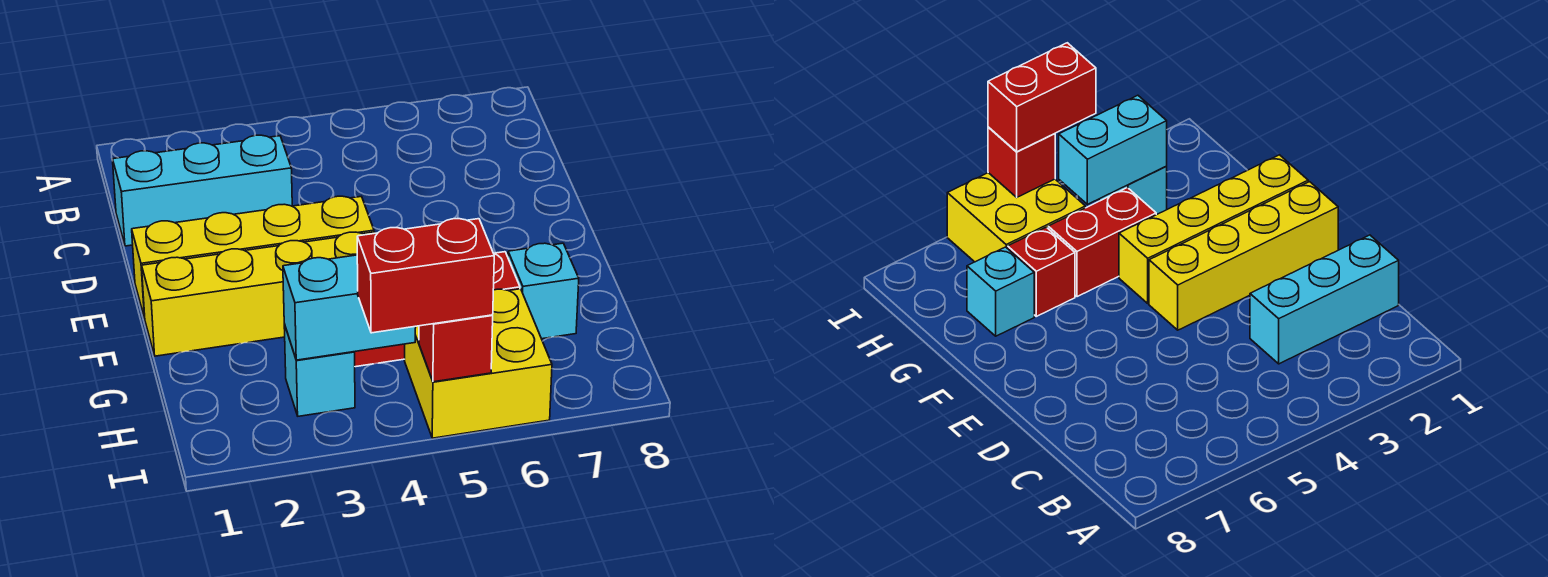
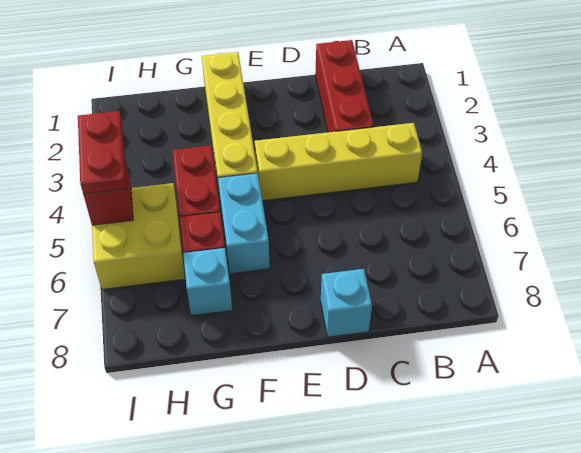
cyan 1x3 brick [113,135,292,246] -> red 1x3 brick [315,40,374,132]
yellow 1x4 brick [132,196,374,318] -> yellow 1x4 brick turned to [255,123,422,201]
cyan 1x1 brick [284,324,355,416] -> cyan 1x1 brick moved to [321,269,372,337]
cyan 1x2 brick [283,255,416,360] -> cyan 1x2 brick moved to [218,173,270,274]
red 1x2 brick [357,219,494,333] -> red 1x2 plate [78,111,127,194]

